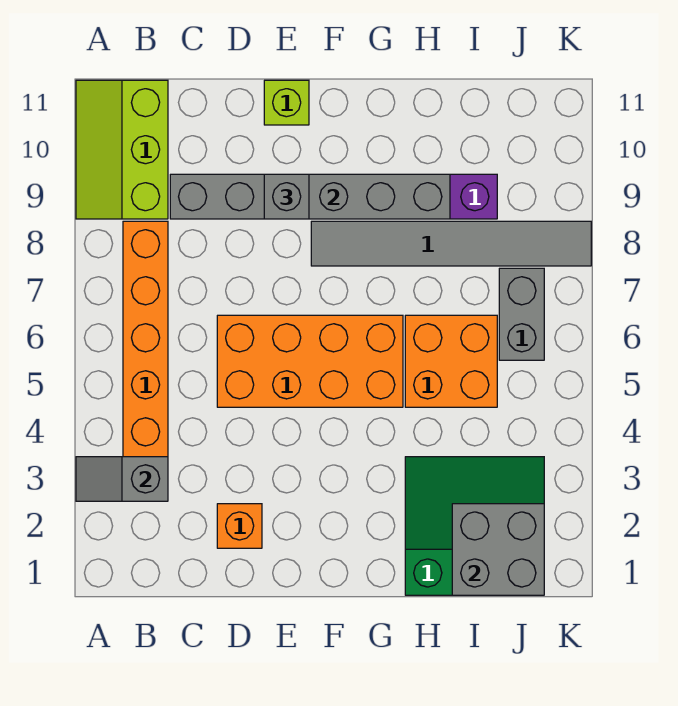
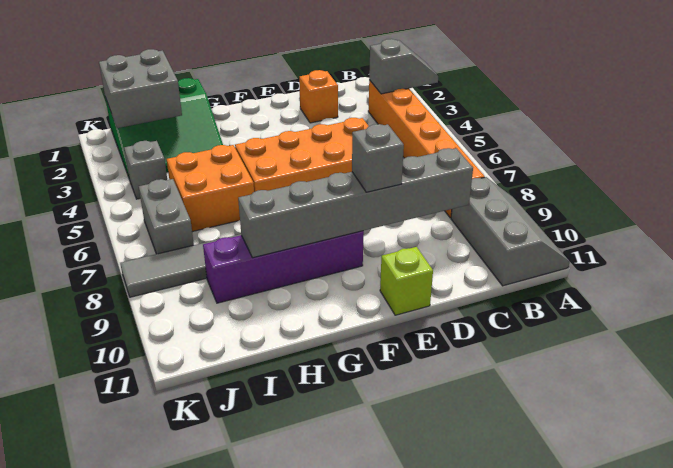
lime 2x3 slope [76,80,168,219] -> grey 2x3 slope [451,177,570,286]
none -> grey 1x1 brick [124,141,167,199]

